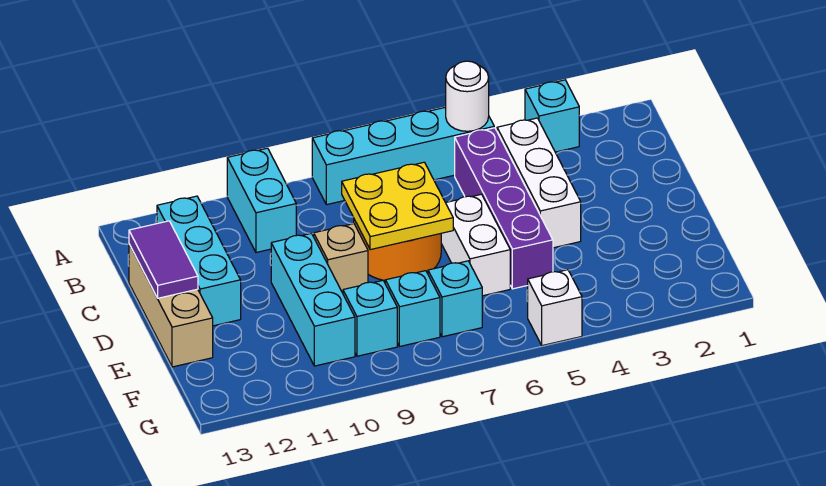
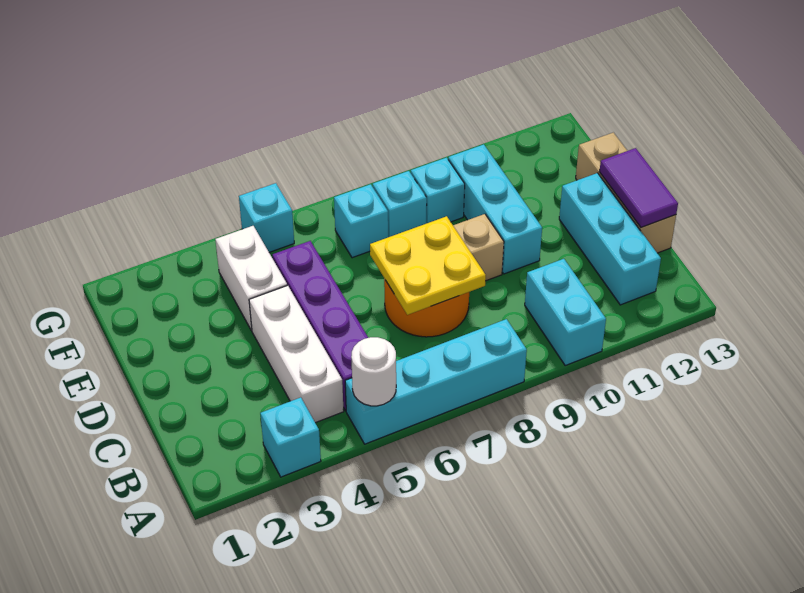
white 1x2 brick [441,194,510,296] -> white 1x2 brick moved to [215,226,287,331]
white 1x1 brick [528,270,582,346] -> cyan 1x1 brick [239,183,294,252]

